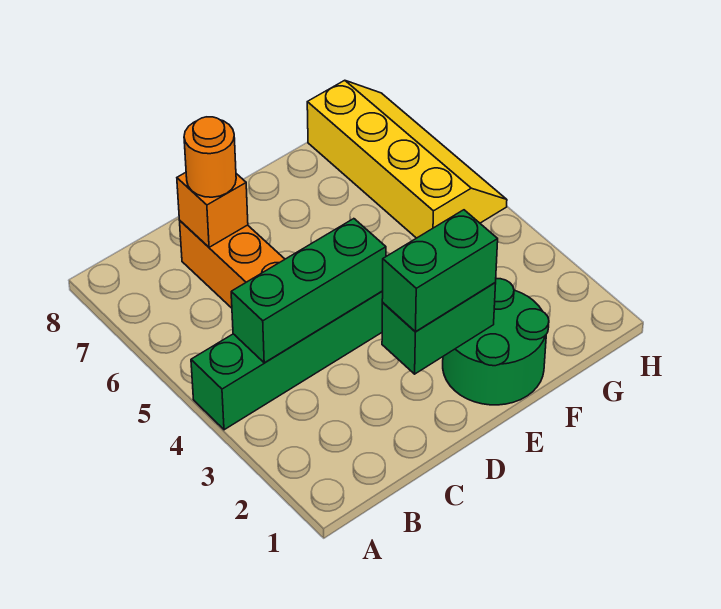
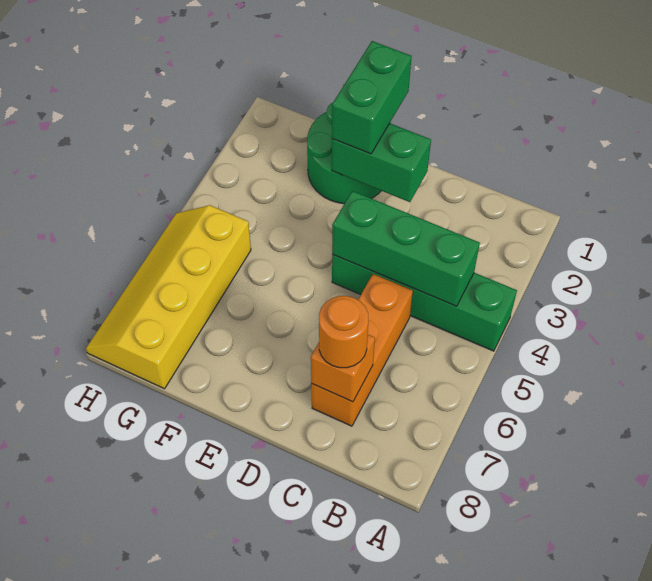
green 1x2 brick [382,210,498,332] -> green 1x2 brick turned to [332,41,412,154]

